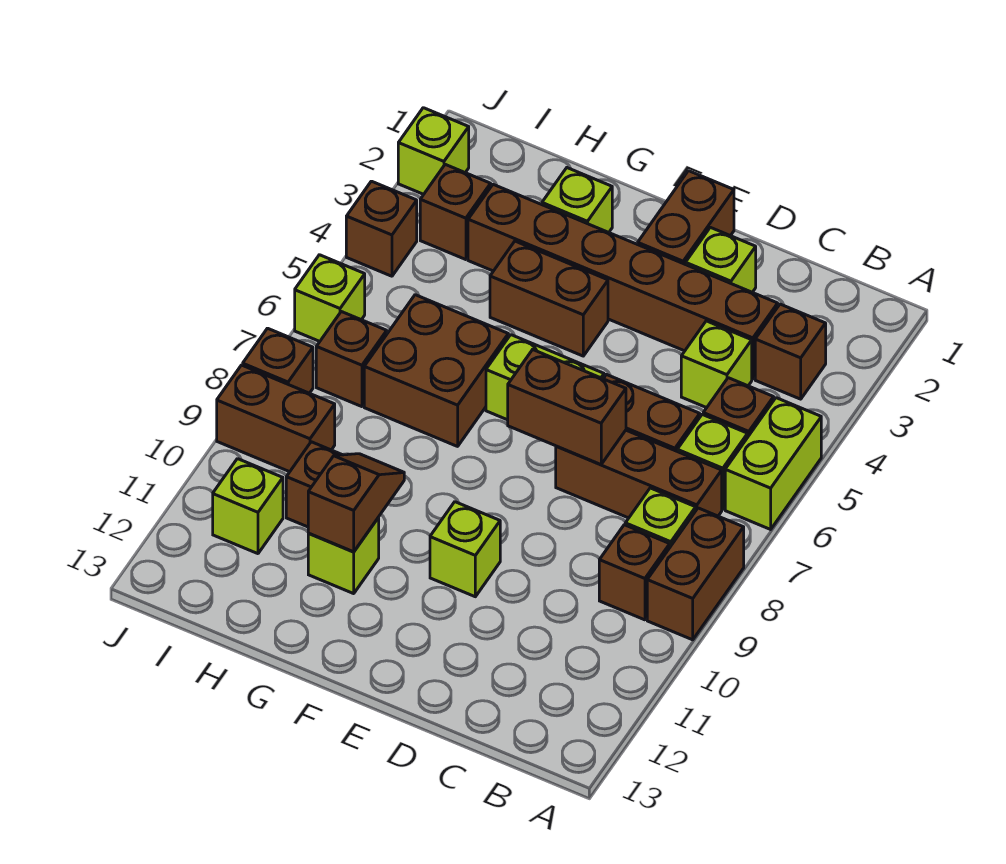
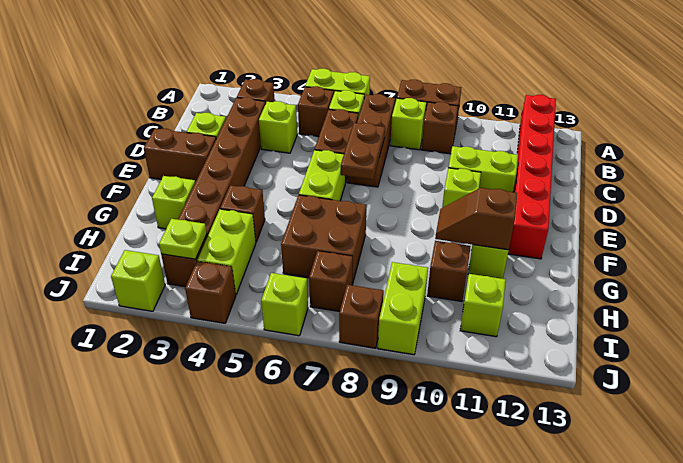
none -> red 1x6 brick [508,95,556,259]
brown 1x2 brick [508,350,626,464] -> brown 1x2 plate [341,123,385,179]
none -> lime 1x2 brick [448,146,518,192]
brown 1x2 brick [490,241,608,356] -> brown 1x1 brick [220,185,265,242]
none -> lime 1x2 brick [198,209,256,294]
none -> lime 1x1 plate [159,219,207,259]
brown 1x2 brick [217,365,335,472] -> lime 1x2 brick [378,262,428,355]

